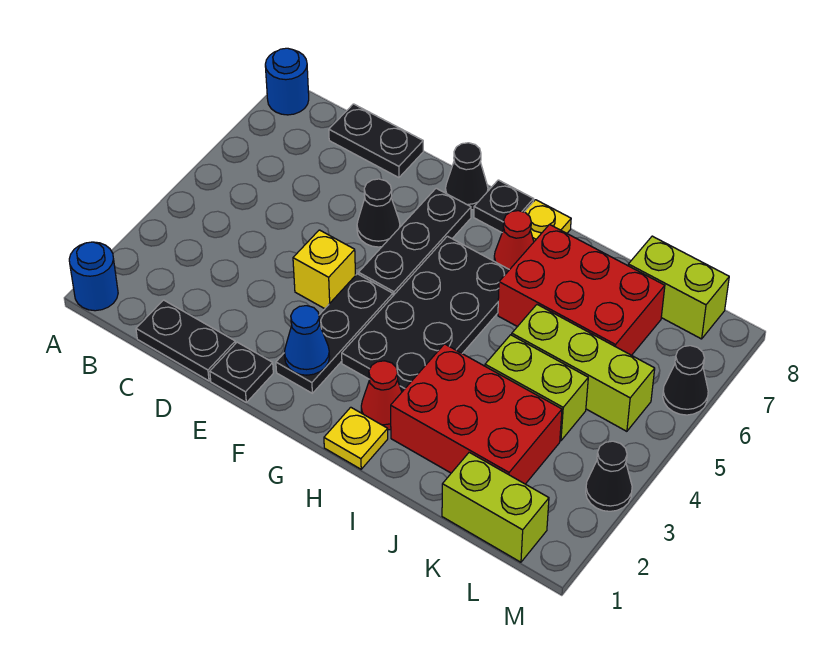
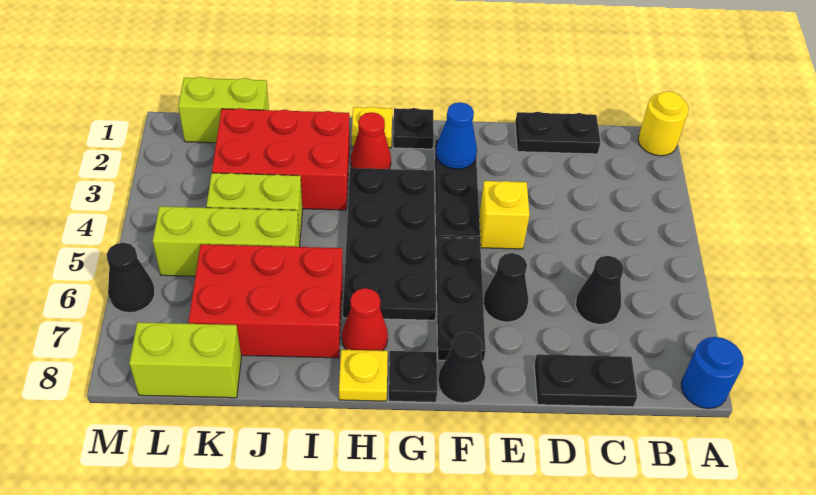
blue 1x1 round brick [69,242,118,311] -> yellow 1x1 round brick [638,91,688,156]
black 1x1 plate [210,342,273,402] -> black 1x1 plate moved to [393,108,434,149]
black 1x1 cone [586,441,632,511] -> black 1x1 cone moved to [576,256,624,324]

